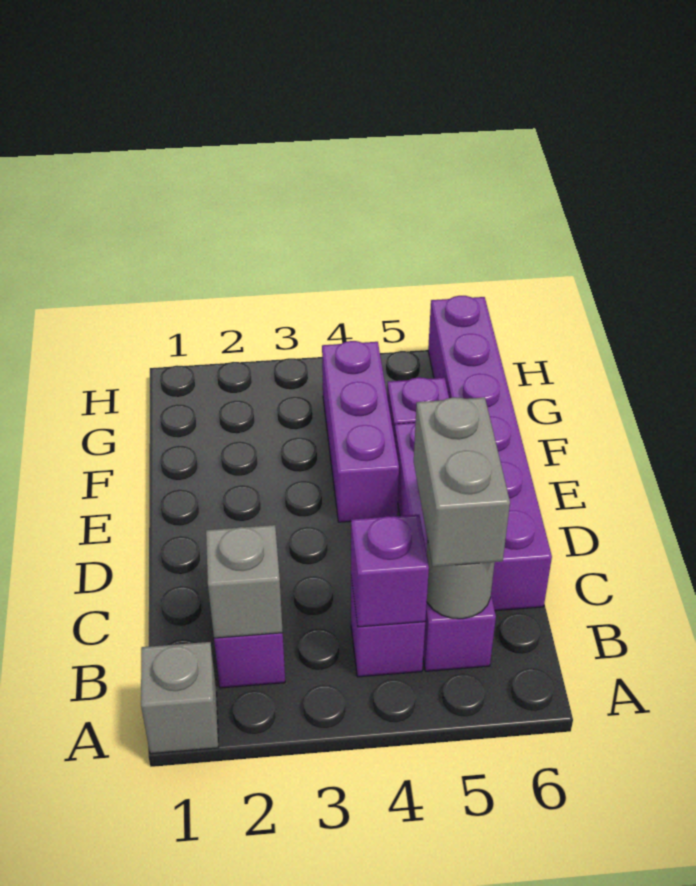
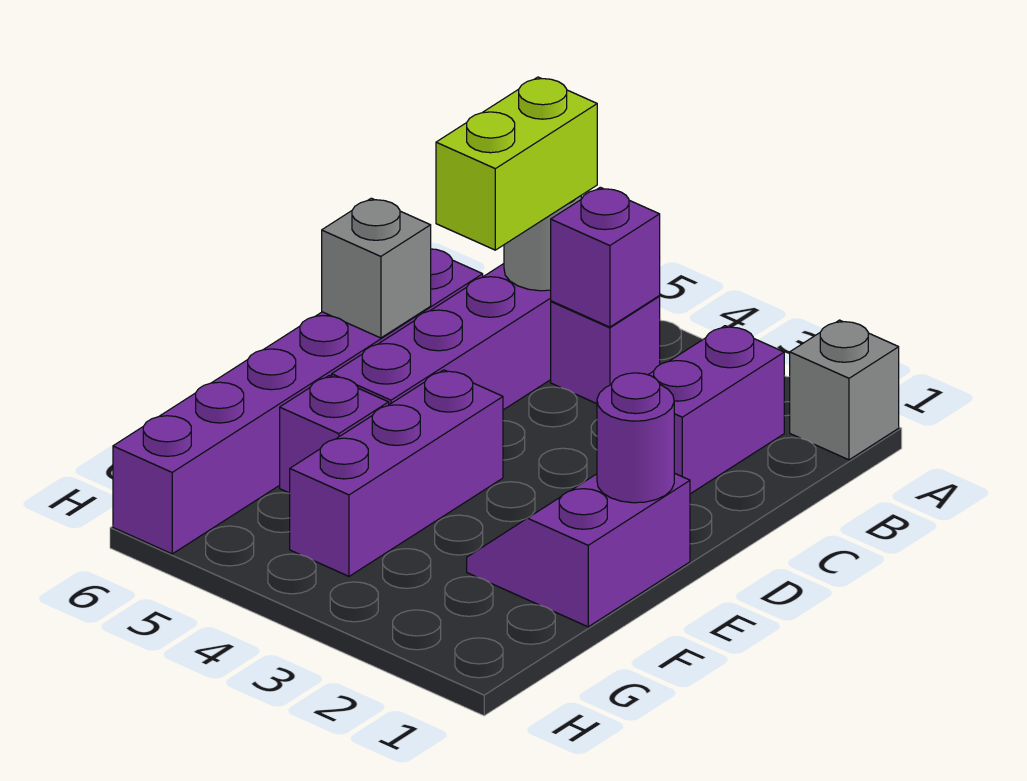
grey 1x1 brick [206,525,283,638] -> grey 1x1 brick moved to [322,198,431,338]
grey 1x2 brick [414,397,510,567] -> lime 1x2 brick [436,77,597,250]
none -> purple 2x2 slope [467,473,690,627]
none -> purple 1x1 round brick [597,373,674,503]

